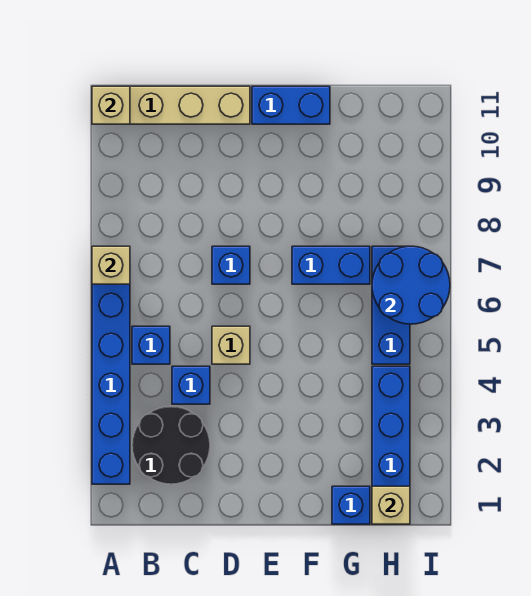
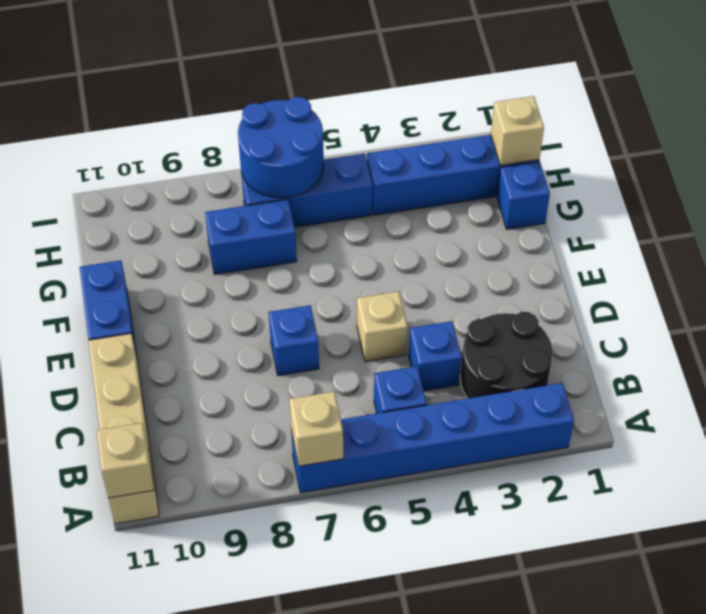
blue 1x2 brick [292,246,370,284] -> blue 1x2 brick turned to [205,199,297,274]

